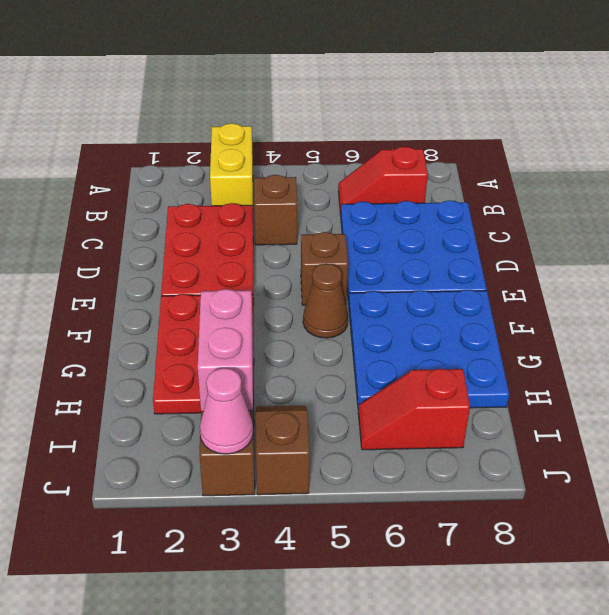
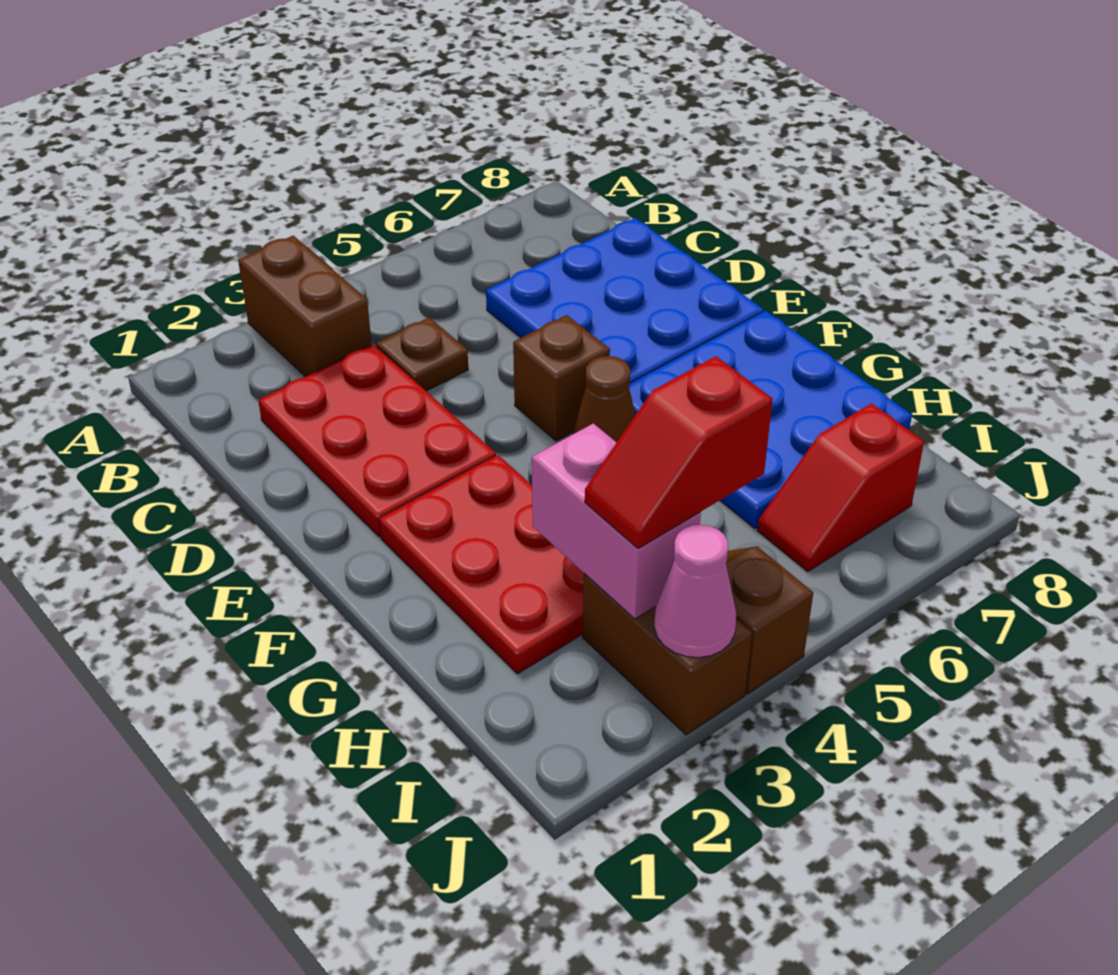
yellow 1x2 brick [210,123,253,206] -> brown 1x2 brick [238,236,372,377]
red 1x2 slope [338,147,428,215] -> red 1x2 slope moved to [585,356,773,549]
brown 1x1 brick [254,175,297,245] -> brown 1x1 plate [376,317,468,391]

